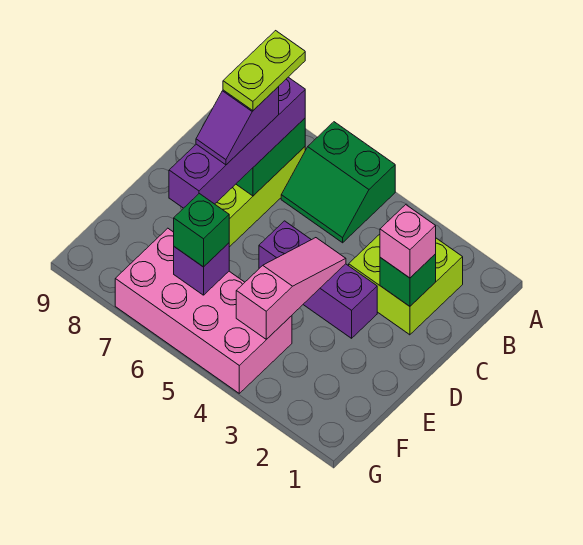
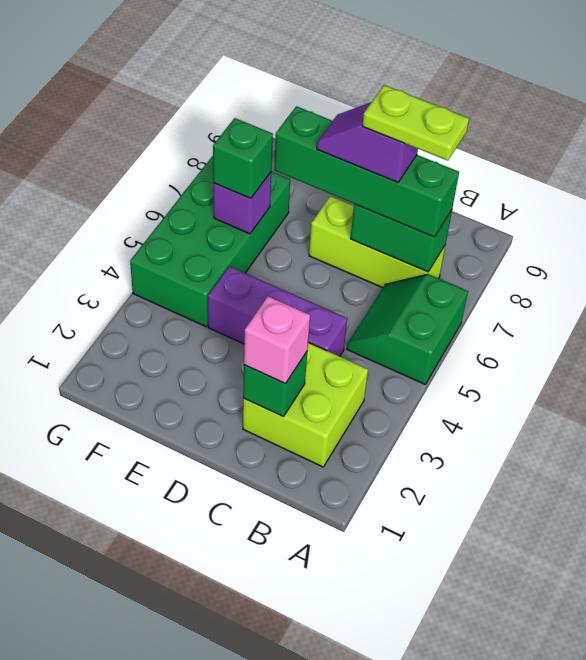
purple 1x4 brick [169,77,305,208] -> green 1x4 brick [274,106,459,237]
purple 1x3 brick [259,221,377,338] -> purple 1x3 brick turned to [208,266,347,356]
pink 1x3 slope [236,238,346,339] -> none
pink 2x4 brick [115,228,292,393] -> green 2x4 brick [130,156,290,327]

